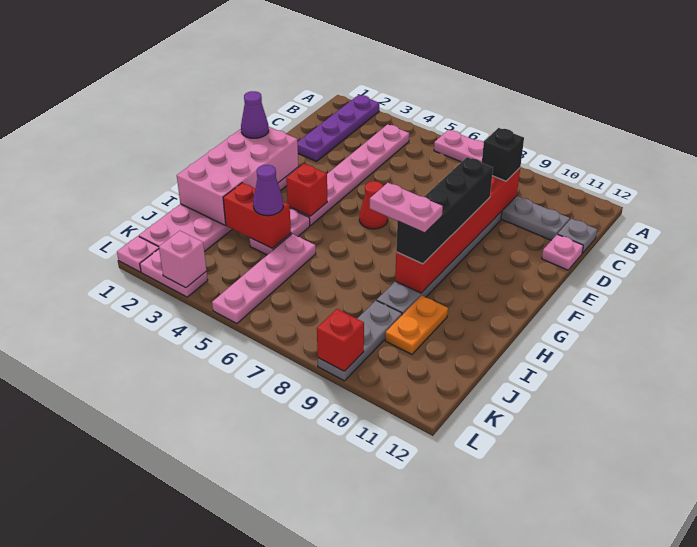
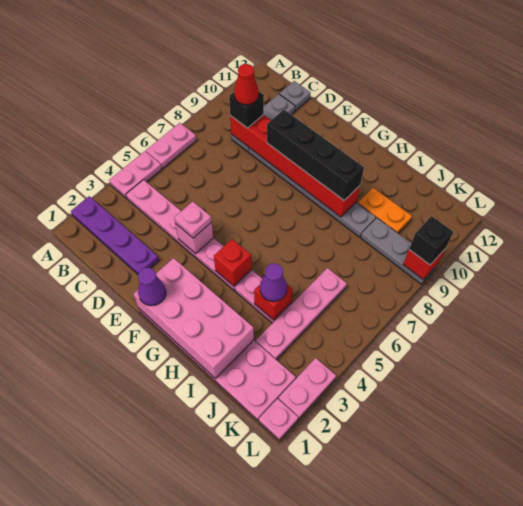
pink 1x1 plate [542,234,583,270] -> pink 1x1 plate moved to [174,202,212,238]
red 1x1 cone [359,181,388,229] -> red 1x1 cone moved to [234,64,259,105]
pink 1x2 plate [370,183,443,233] -> pink 1x2 plate moved to [109,151,162,198]
red 1x2 brick [223,183,291,248] -> red 1x1 brick [254,285,292,320]
pink 1x4 plate [212,234,316,324] -> pink 1x4 plate turned to [256,268,347,360]
pink 1x1 brick [159,231,206,288] -> pink 1x1 brick moved to [175,222,213,253]
none -> black 1x1 brick [409,216,453,265]

